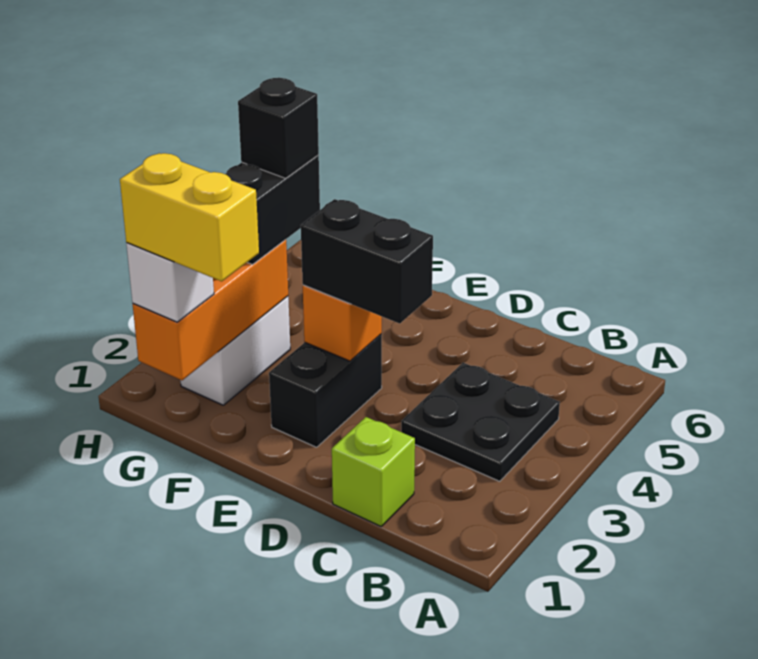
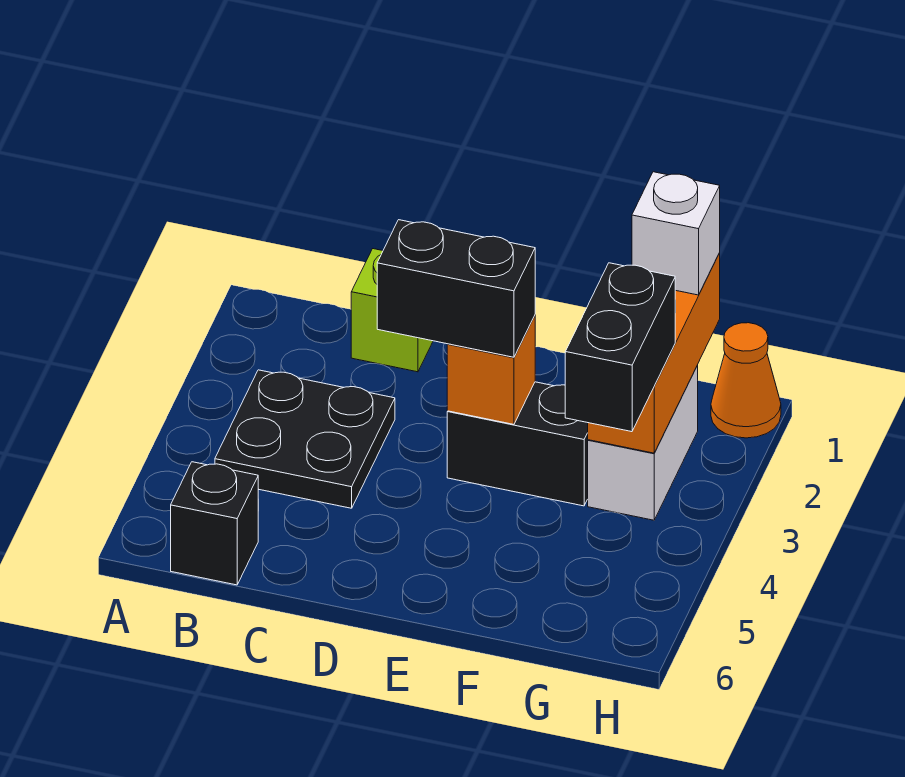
black 1x2 brick [269,334,382,447] -> black 1x2 brick turned to [447,382,588,506]
yellow 1x2 brick [120,153,259,281] -> none
black 1x1 brick [238,78,319,178] -> black 1x1 brick moved to [171,462,258,585]
none -> orange 1x1 cone [711,323,781,438]

